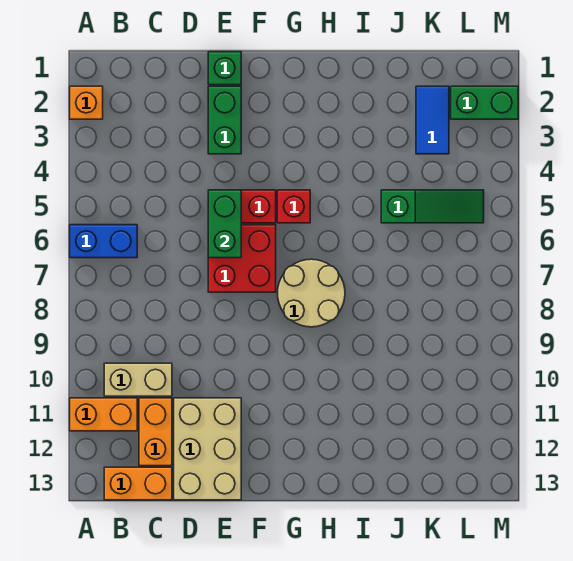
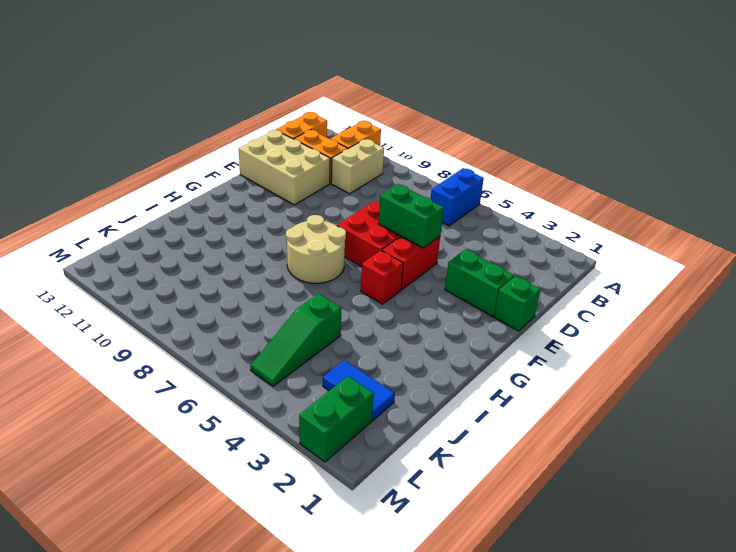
orange 1x1 brick [70,86,103,119] -> none

